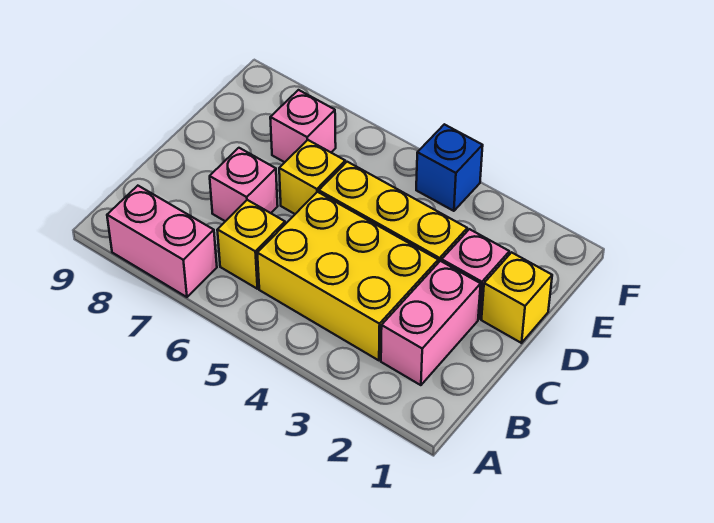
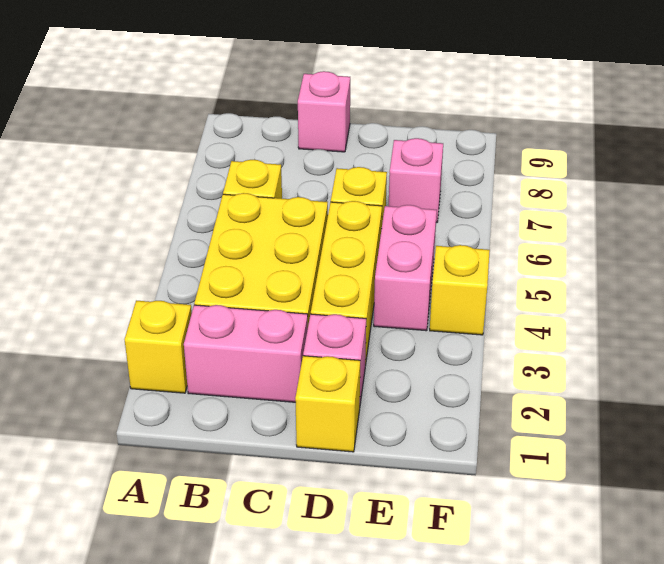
none -> yellow 1x1 brick [125,301,192,393]
pink 1x2 brick [107,186,217,297] -> pink 1x2 brick moved to [374,205,437,331]
pink 1x1 brick [210,148,278,221] -> pink 1x1 brick moved to [298,71,350,152]
blue 1x1 brick [416,124,483,211] -> yellow 1x1 brick [430,245,490,335]

